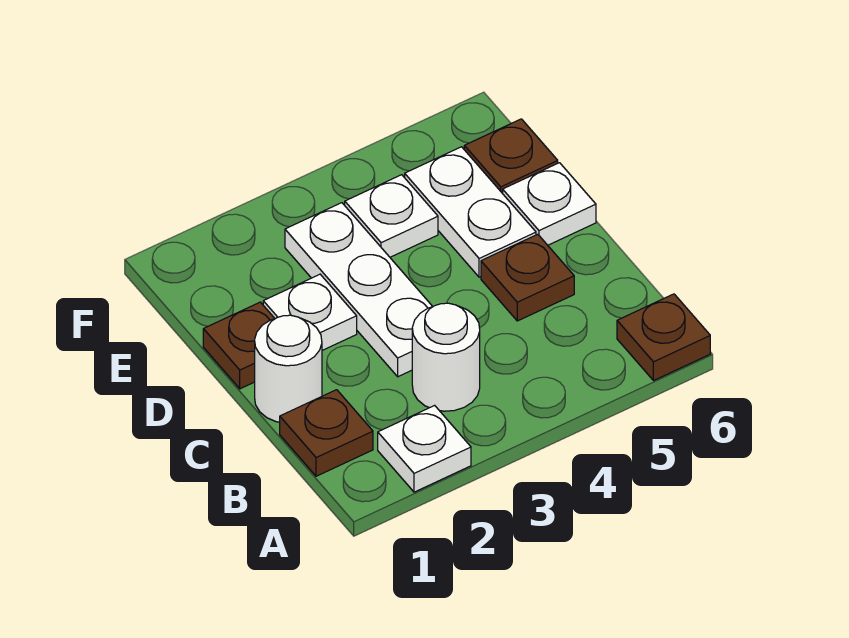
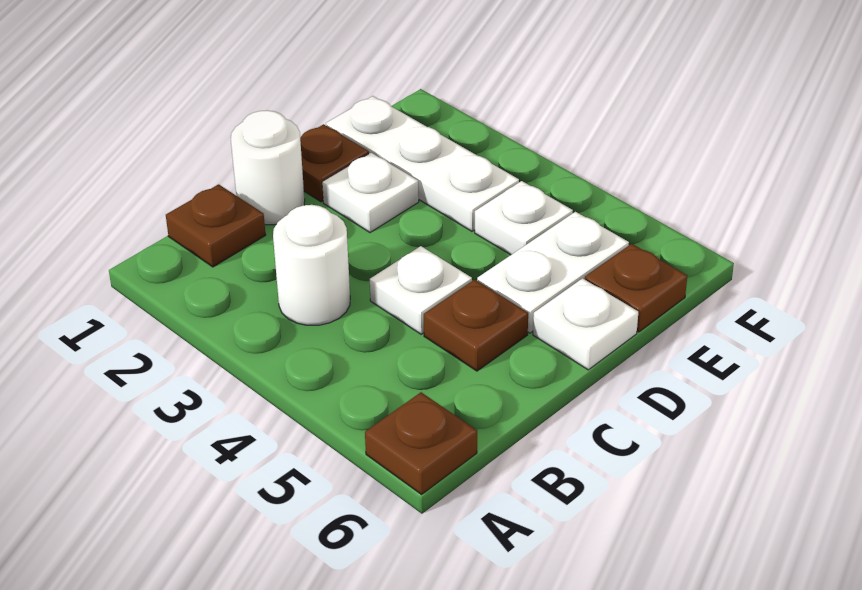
white 1x1 plate [378,405,471,492] -> white 1x1 plate moved to [370,246,472,334]
white 1x3 plate [285,203,433,377] -> white 1x3 plate turned to [326,96,519,231]

